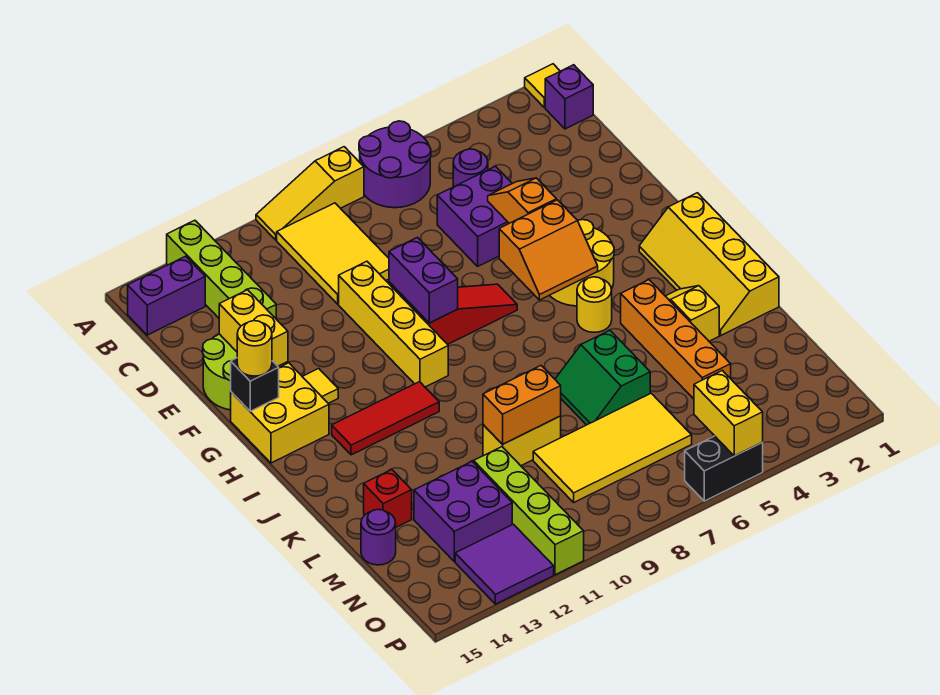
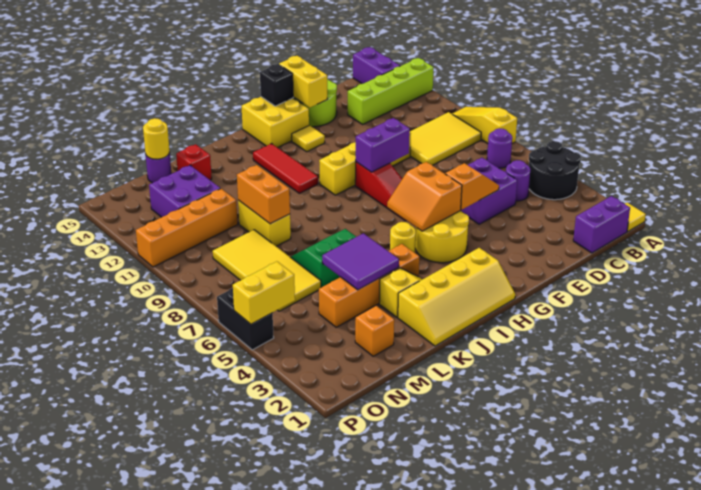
none -> black 2x2 round brick [529,141,581,200]
purple 2x2 round brick [359,121,431,208] -> purple 1x1 round brick [487,128,512,168]
purple 1x1 brick [545,65,593,129] -> purple 1x2 brick [573,196,630,253]
yellow 1x2 brick [219,290,288,366] -> yellow 1x2 brick turned to [279,56,327,108]
yellow 1x1 round brick [237,321,272,376] -> yellow 1x1 round brick moved to [143,118,170,159]
yellow 2x4 slope [639,193,779,335] -> yellow 2x4 slope turned to [398,248,515,346]
none -> orange 1x1 brick [355,306,394,356]
lime 1x4 brick [474,447,584,575] -> orange 1x4 brick [136,189,238,267]
purple 2x2 tile [455,524,554,604] -> purple 2x2 tile moved to [322,233,399,290]

